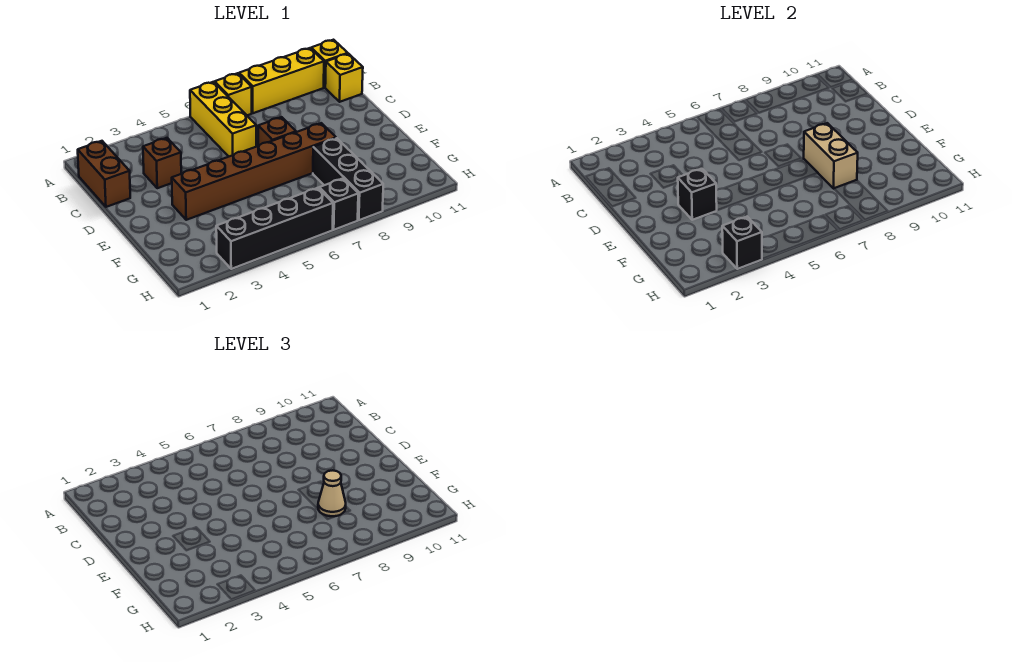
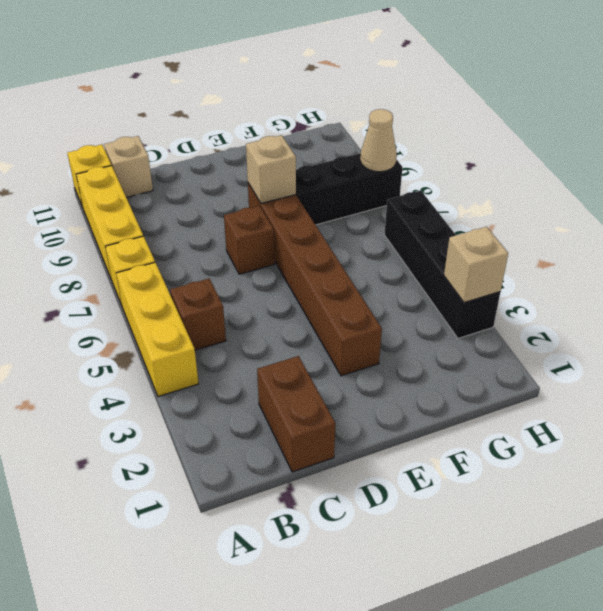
yellow 1x3 brick [190,82,256,156] -> yellow 1x3 brick turned to [116,263,199,396]
brown 1x2 brick [78,141,130,207] -> brown 1x2 brick turned to [257,356,335,472]
yellow 1x1 brick [325,54,363,102] -> tan 1x1 brick [104,136,153,197]
brown 1x1 brick [143,138,181,188] -> brown 1x1 brick moved to [170,279,226,350]
black 1x1 brick [678,169,717,220] -> none
tan 1x2 brick [804,123,858,189] -> tan 1x1 brick [246,135,296,204]
tan 1x1 cone [318,470,346,517] -> tan 1x1 cone moved to [360,109,397,172]
black 1x1 brick [722,217,762,269] -> tan 1x1 brick [444,227,508,303]
black 1x1 brick [319,178,358,230] -> none

